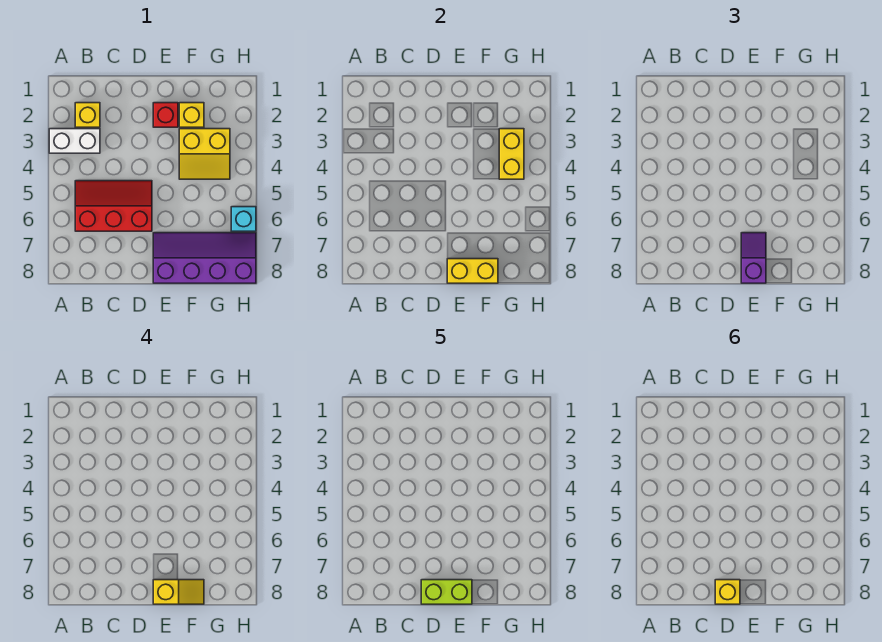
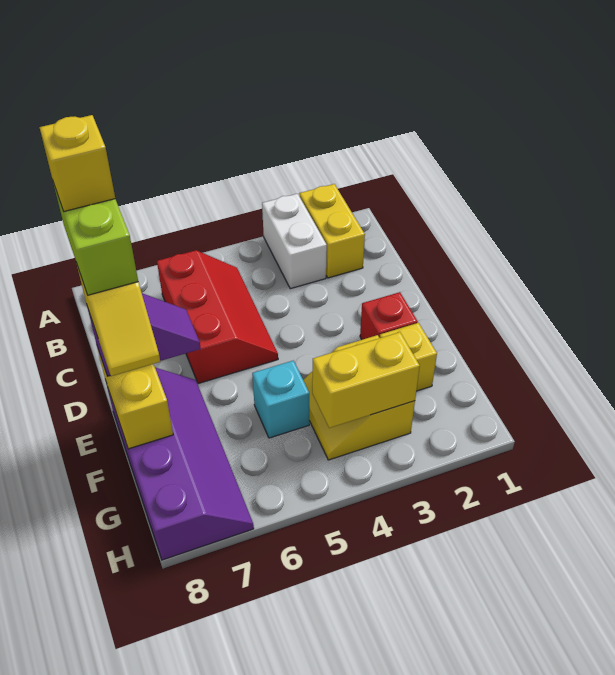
yellow 1x1 brick [75,103,100,127] -> yellow 1x2 brick [299,184,365,278]
cyan 1x1 brick [231,207,256,231] -> cyan 1x1 brick moved to [252,361,309,438]

